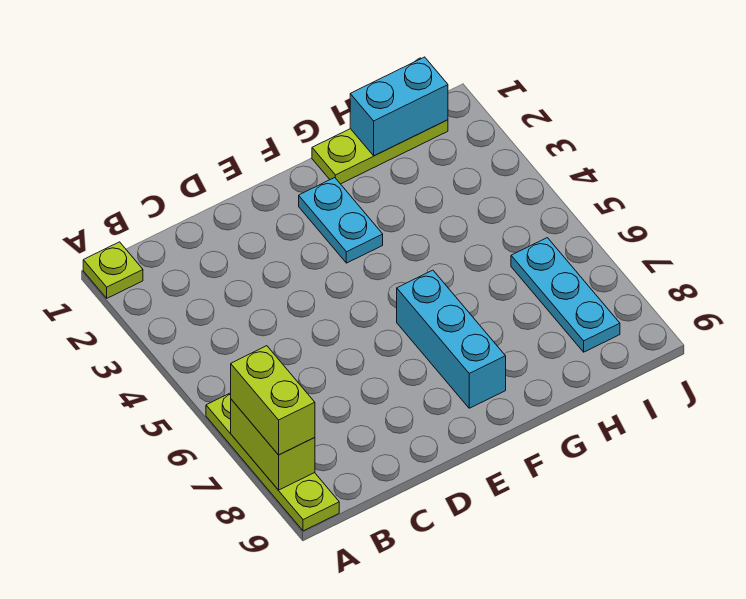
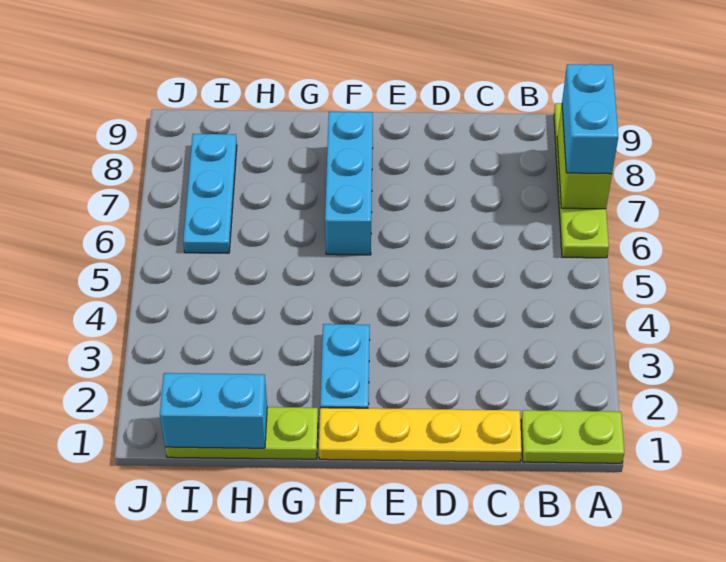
lime 1x1 plate [83,242,143,298] -> lime 1x2 plate [521,410,624,463]
lime 1x2 brick [231,346,315,455] -> cyan 1x2 brick [562,64,618,174]
none -> yellow 1x4 plate [319,408,522,462]

